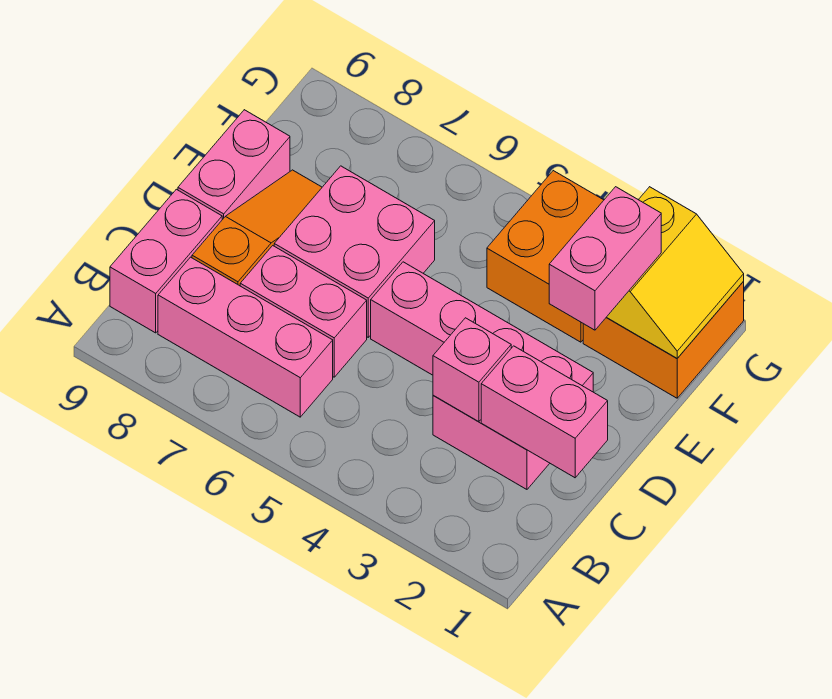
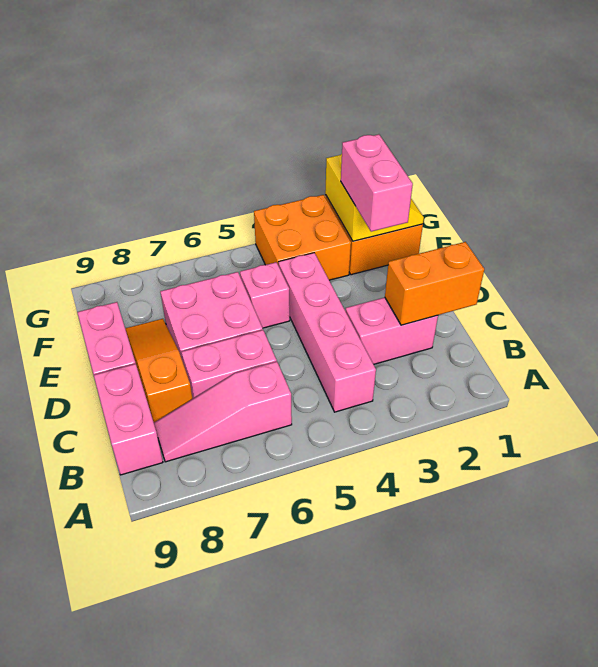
pink 1x3 brick [158,257,333,417] -> pink 1x3 slope [154,362,292,462]
pink 1x2 brick [481,346,608,478] -> orange 1x2 brick [385,242,484,325]
pink 1x1 brick [433,318,511,422] -> pink 1x1 brick moved to [240,262,290,328]
pink 1x4 brick [371,262,593,392] -> pink 1x4 brick turned to [278,253,376,412]

